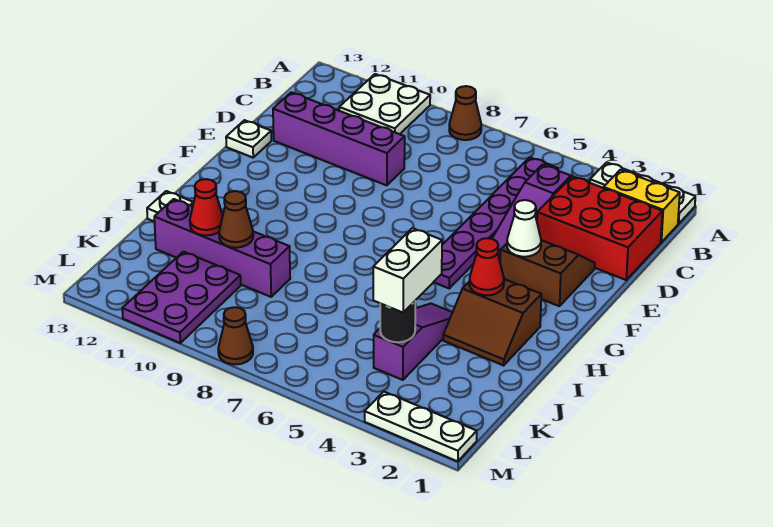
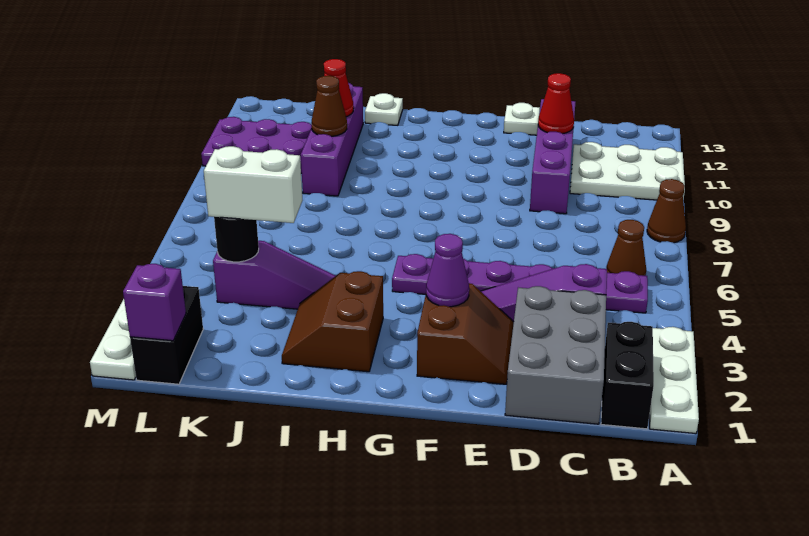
white 2x2 plate [339,74,430,134] -> white 2x3 plate [570,142,685,200]
yellow 1x2 brick [604,170,680,242] -> black 1x2 brick [601,322,654,429]
red 2x3 brick [537,176,662,280] -> grey 2x3 brick [505,286,606,424]
white 1x1 cone [507,200,541,257] -> purple 1x1 cone [426,234,469,307]
red 1x1 cone [469,238,504,295] -> red 1x1 cone moved to [538,73,574,134]
none -> black 1x2 brick [130,286,203,384]
none -> purple 1x1 brick [123,264,186,341]
brown 1x1 cone [218,307,253,364] -> brown 1x1 cone moved to [606,220,646,276]

